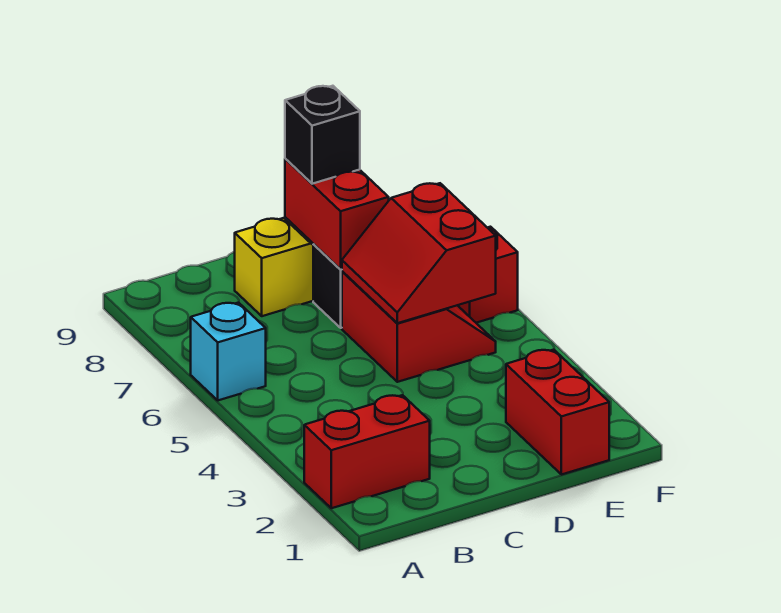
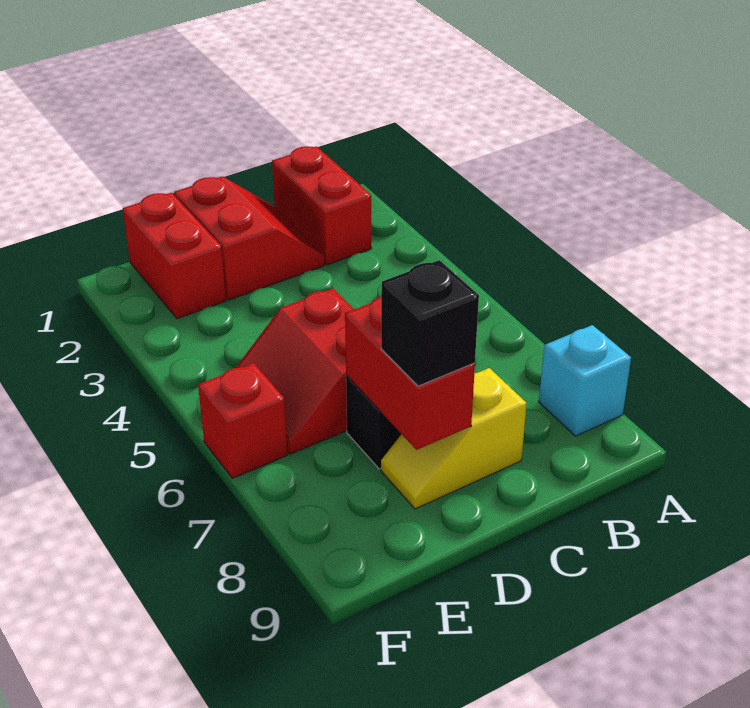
red 1x2 brick [304,395,430,508] -> red 1x2 brick turned to [272,146,371,265]
cyan 1x1 brick [191,303,266,400] -> cyan 1x1 brick moved to [539,325,631,436]
red 2x2 slope [342,183,496,323] -> red 2x2 slope moved to [174,176,324,300]

